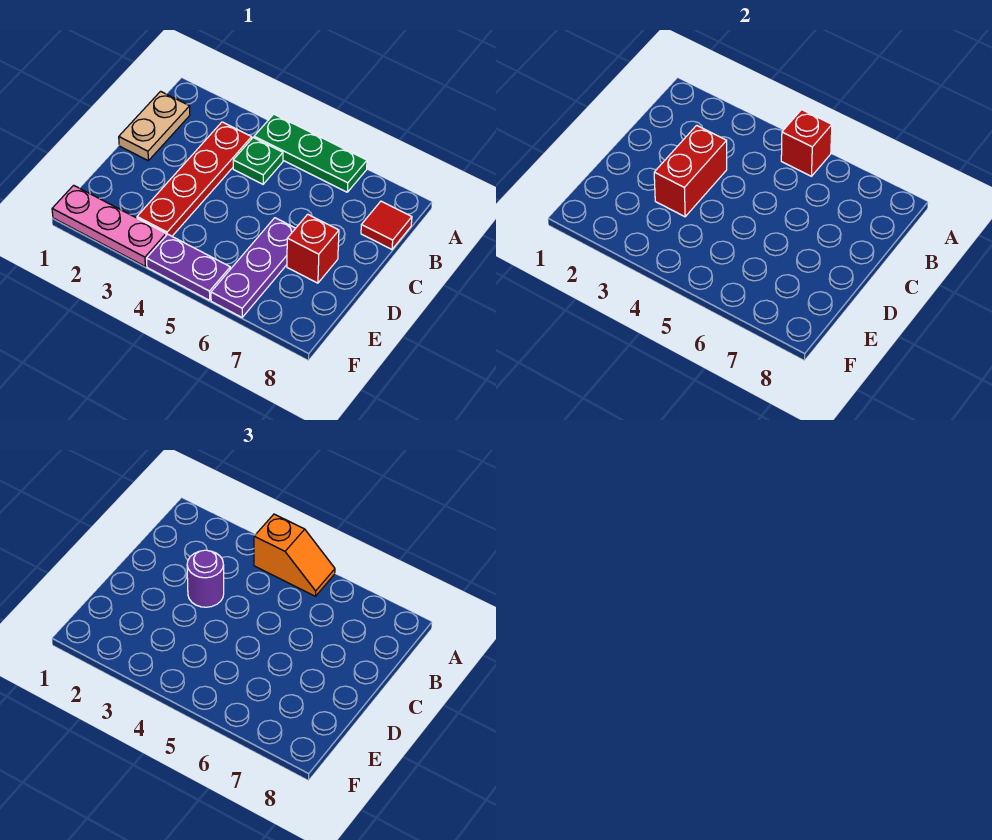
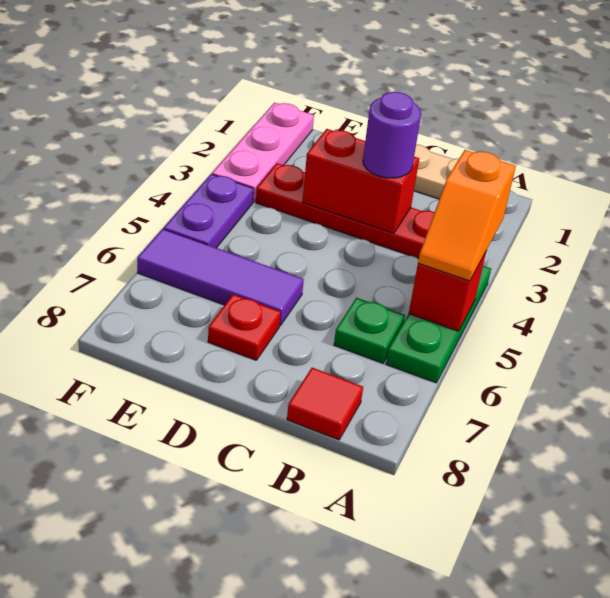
green 1x1 plate [233,138,283,184] -> green 1x1 plate moved to [334,298,405,363]
purple 1x3 plate [211,218,296,317] -> purple 1x3 tile [137,229,304,326]
red 1x1 brick [287,214,339,283] -> red 1x1 plate [208,294,281,360]

